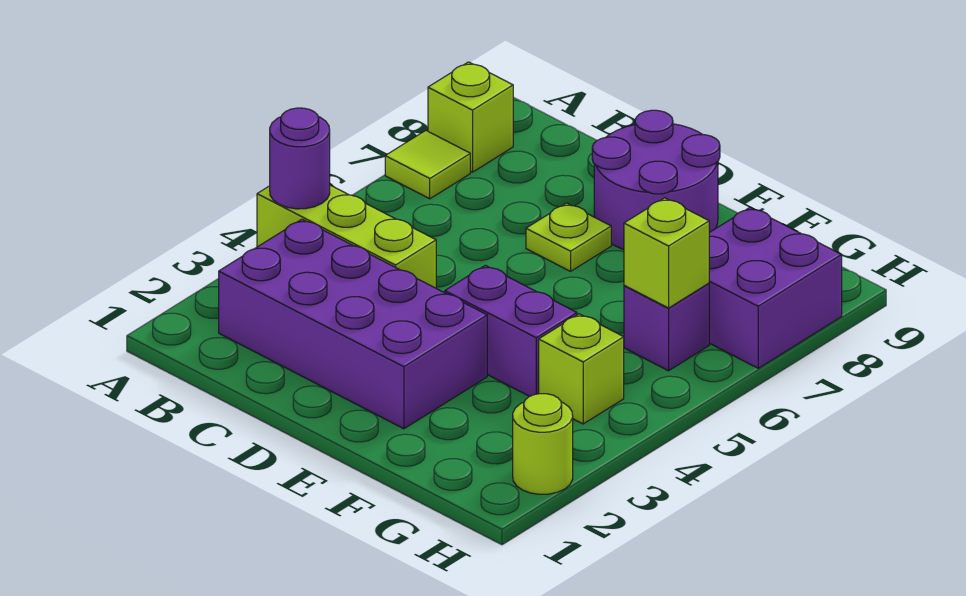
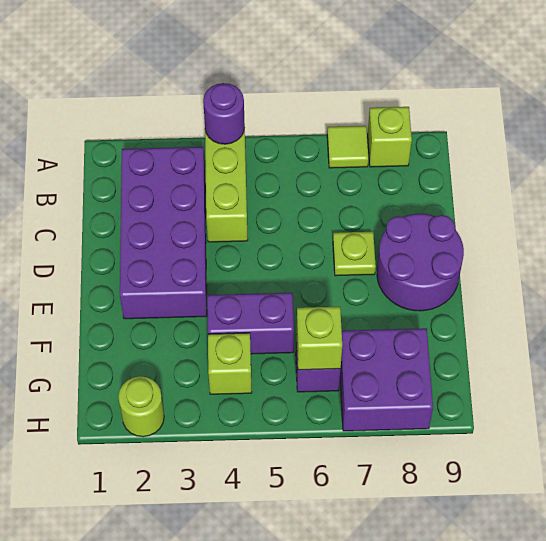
purple 1x2 brick [445,265,577,396] -> purple 1x2 brick turned to [207,293,294,354]

